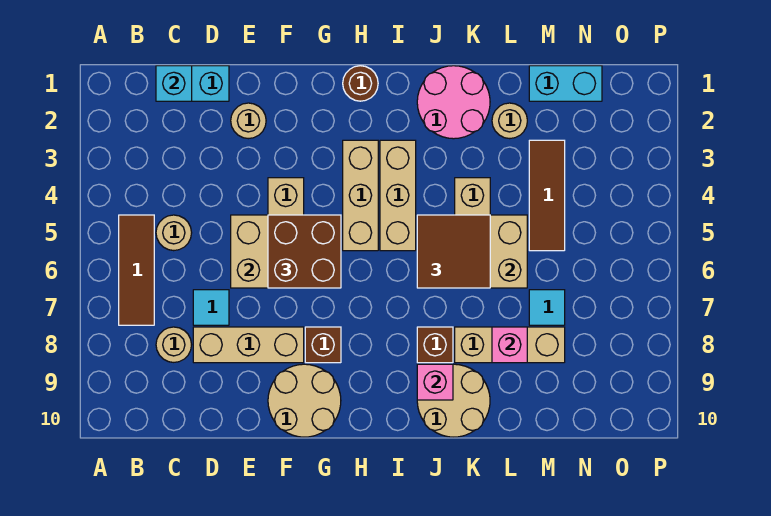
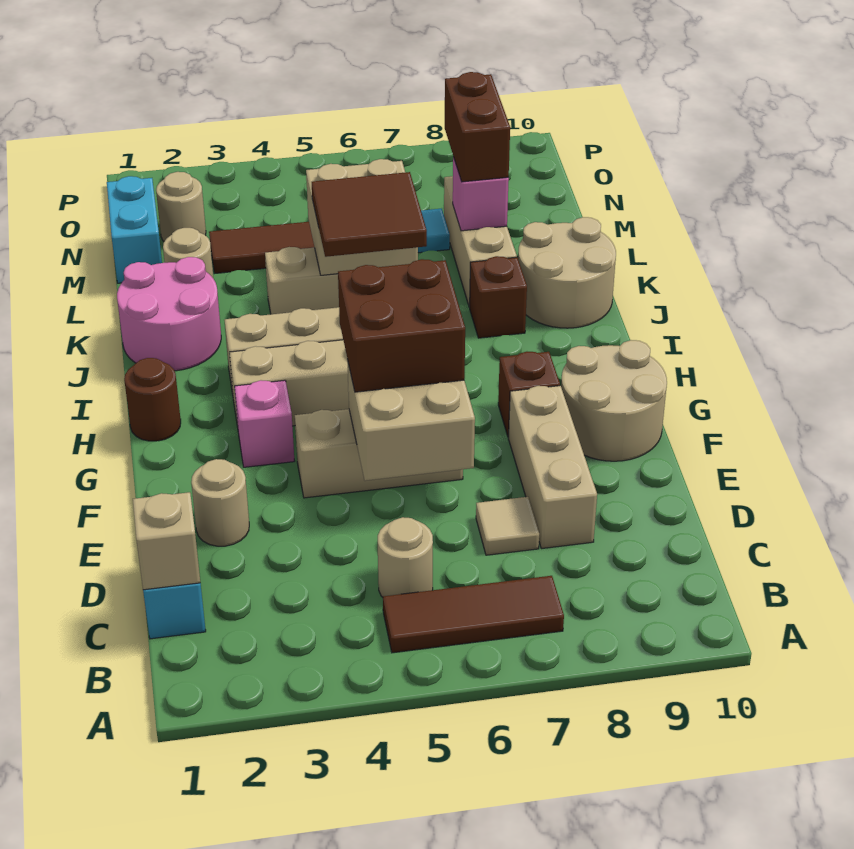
cyan 1x1 brick [156,66,192,101] -> tan 1x1 brick [133,492,200,590]
tan 1x1 round brick [156,327,192,362] -> tan 1x1 round brick moved to [156,172,206,241]
cyan 1x1 tile [193,290,229,325] -> tan 1x1 tile [476,497,539,555]
pink 1x1 brick [417,364,453,400] -> pink 1x1 brick moved to [235,380,294,467]
none -> brown 1x2 brick [445,72,510,182]

